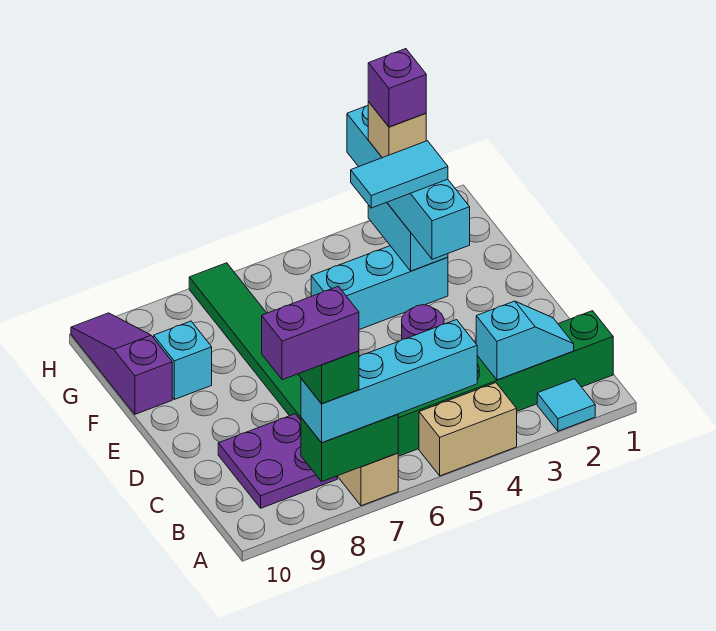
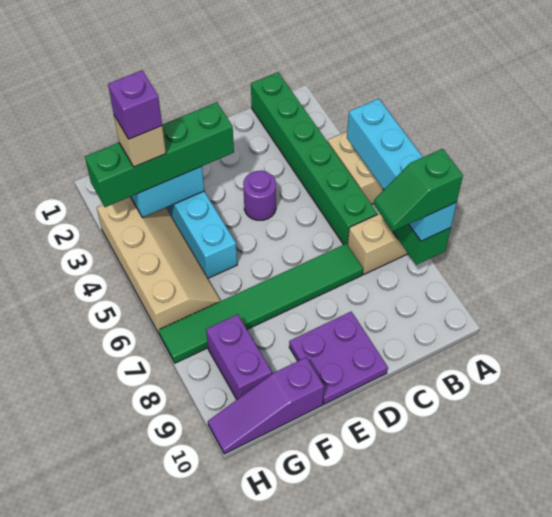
cyan 1x1 tile [537,379,595,431] -> none
purple 1x2 brick [262,286,359,380] -> purple 1x2 brick moved to [206,314,272,399]
cyan 1x2 slope [476,301,574,380] -> none
purple 2x2 plate [218,414,337,508] -> purple 2x2 plate moved to [289,312,388,404]
cyan 1x4 brick [347,105,470,259] -> green 1x4 brick [85,102,234,207]
cyan 1x2 tile [351,141,448,208] -> none
cyan 1x1 brick [154,321,212,399] -> none
none -> tan 2x4 slope [97,197,221,335]

